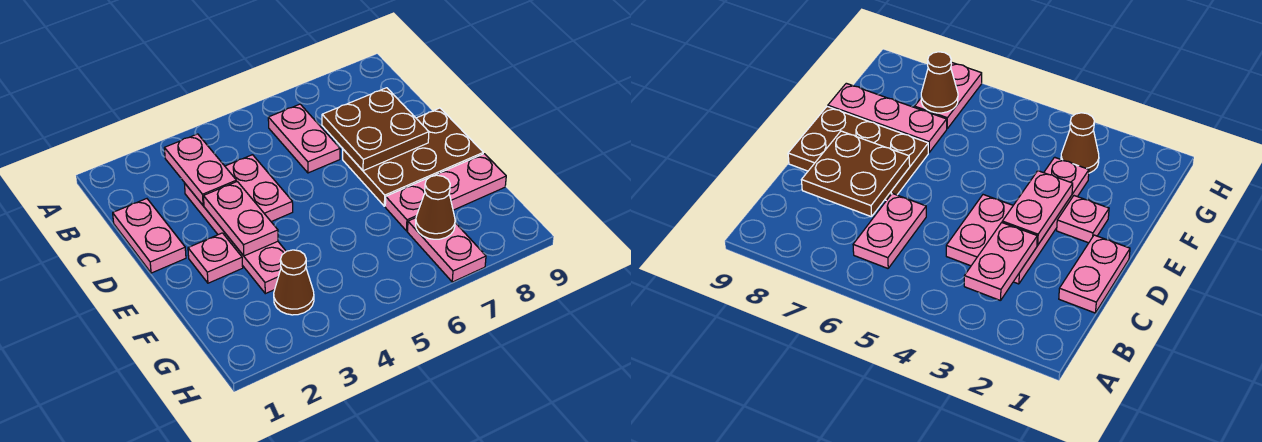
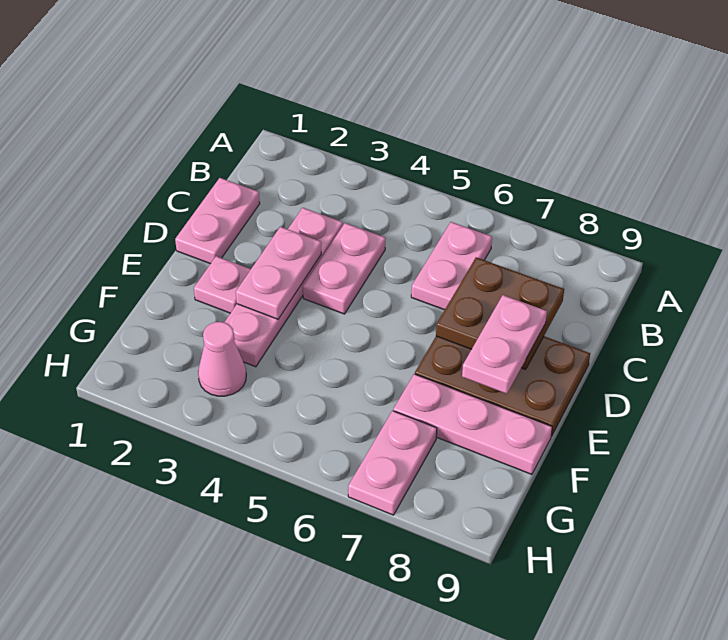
pink 1x2 plate [164,134,236,205] -> pink 1x2 plate moved to [462,295,547,394]
brown 1x1 cone [274,250,314,315] -> pink 1x1 cone [198,322,246,396]
brown 1x1 cone [416,175,455,239] -> none

